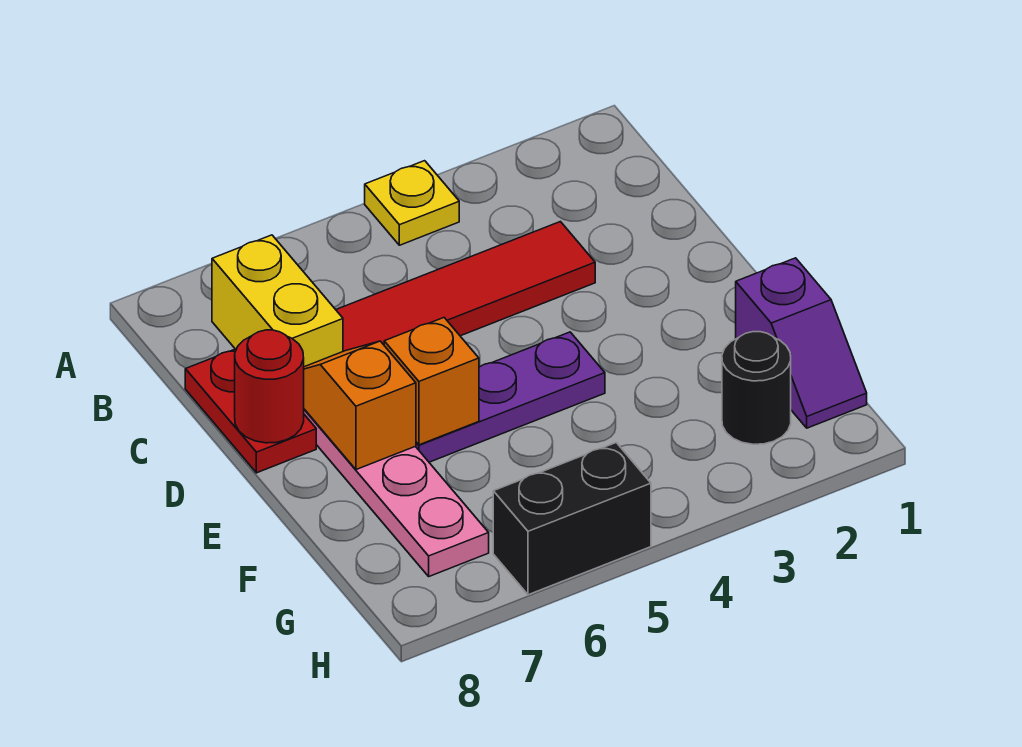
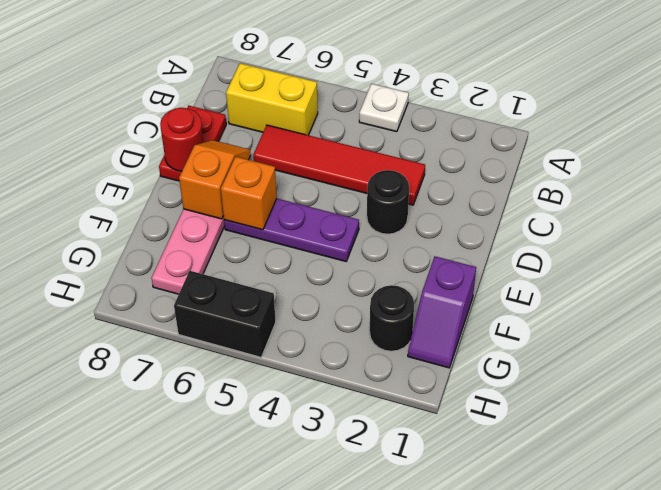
yellow 1x1 plate [365,161,459,245] -> white 1x1 plate [359,84,409,132]
yellow 1x2 brick [212,235,343,367] -> yellow 1x2 brick turned to [226,63,318,135]
none -> black 1x1 round brick [367,170,409,234]

